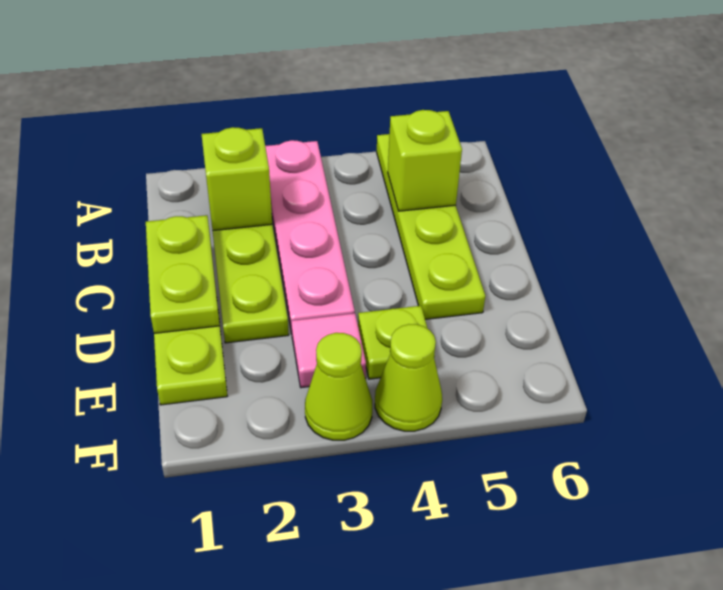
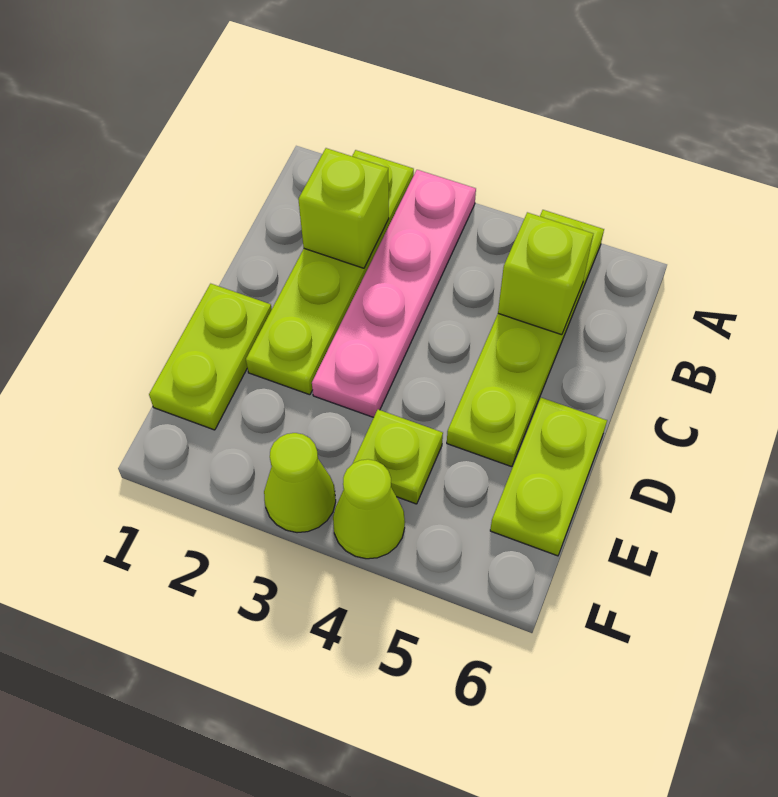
lime 1x2 plate [146,215,220,333] -> lime 1x2 plate moved to [490,398,607,556]
pink 1x1 tile [291,313,366,388] -> none

